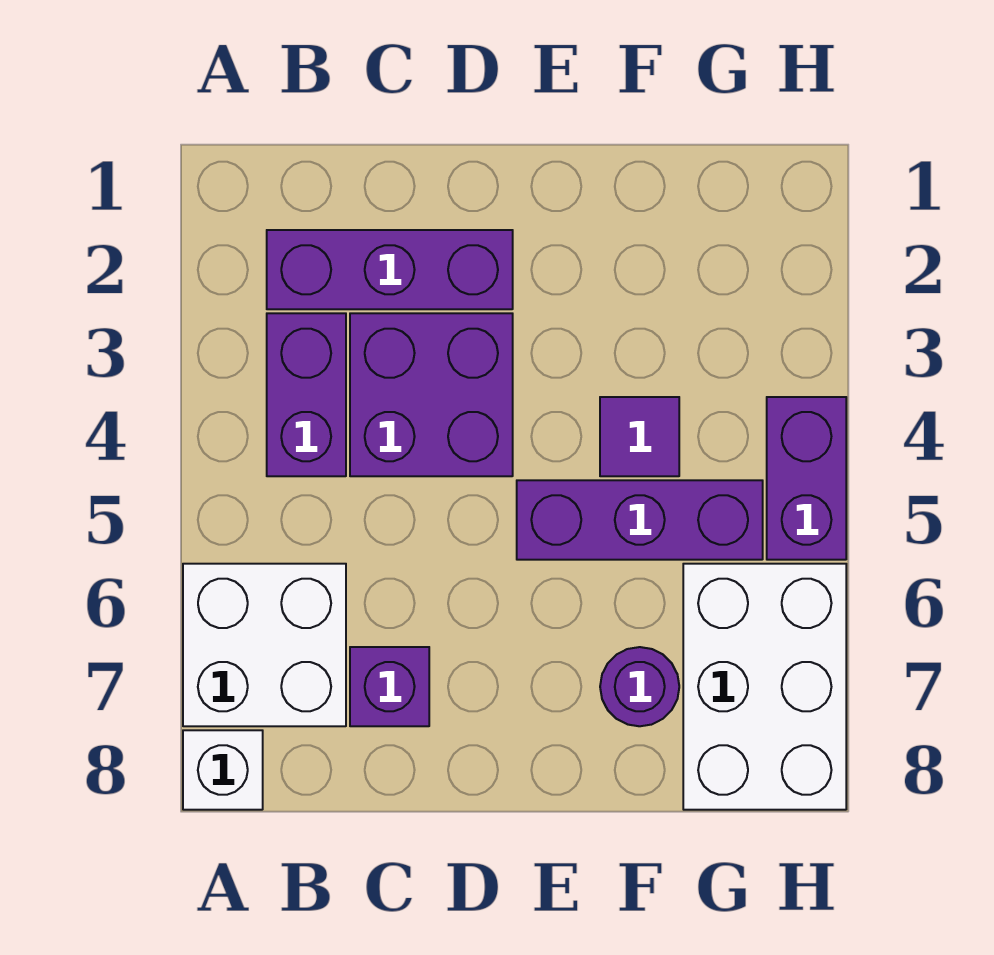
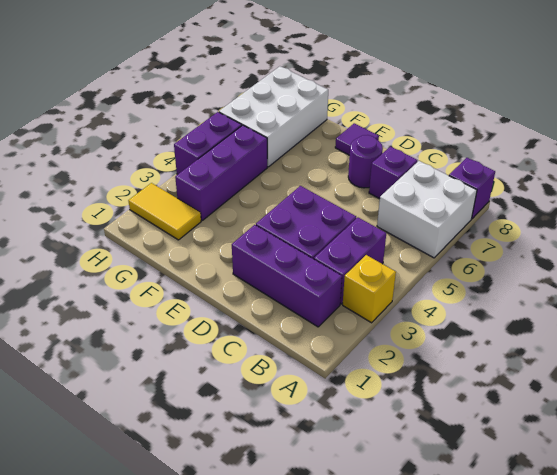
none -> yellow 1x1 brick [343,255,396,323]
white 1x1 brick [183,730,263,810] -> purple 1x1 brick [449,158,495,219]
purple 1x3 brick [517,480,763,560] -> purple 1x3 brick turned to [175,125,267,220]
purple 1x1 tile [600,397,679,476] -> purple 1x1 tile moved to [335,123,379,155]
purple 1x1 round brick [600,647,679,726] -> purple 1x1 round brick moved to [348,135,383,188]
none -> yellow 1x2 tile [128,183,201,240]

